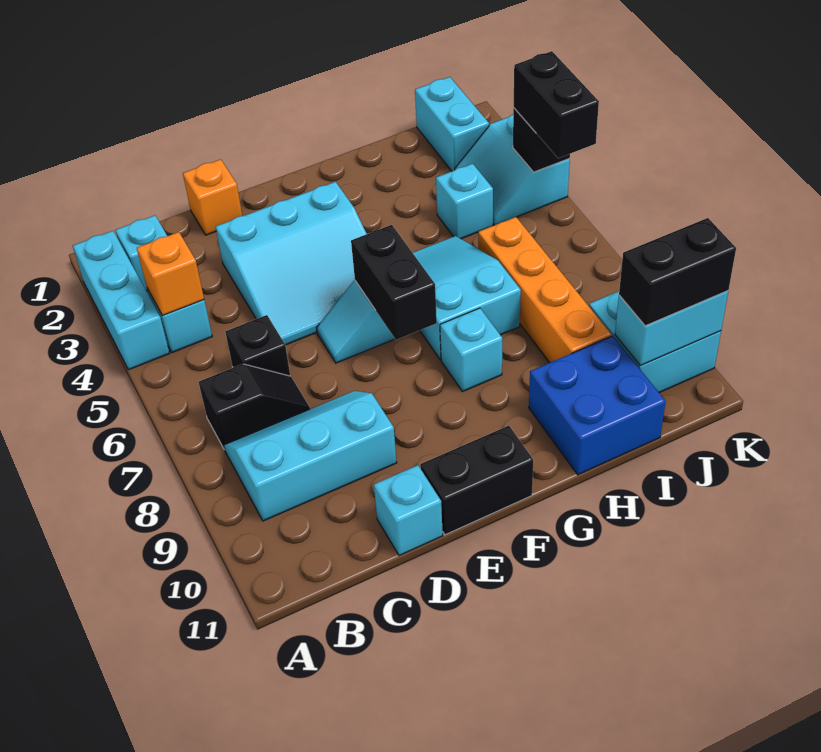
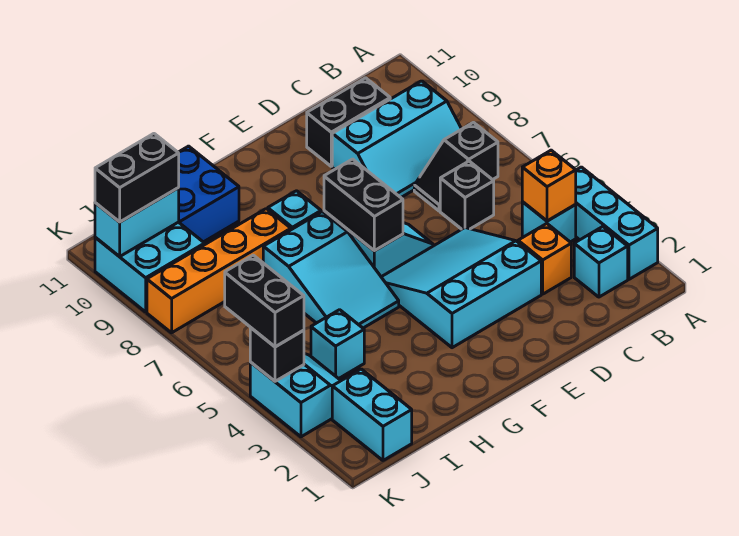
orange 1x1 brick [183,159,242,235] -> orange 1x1 brick moved to [518,224,571,294]
cyan 1x1 brick [374,465,443,555] -> none
black 1x2 brick [420,426,533,535] -> black 1x2 brick moved to [307,78,390,166]
orange 1x4 brick [478,217,612,363] -> orange 1x4 brick turned to [147,209,291,333]

